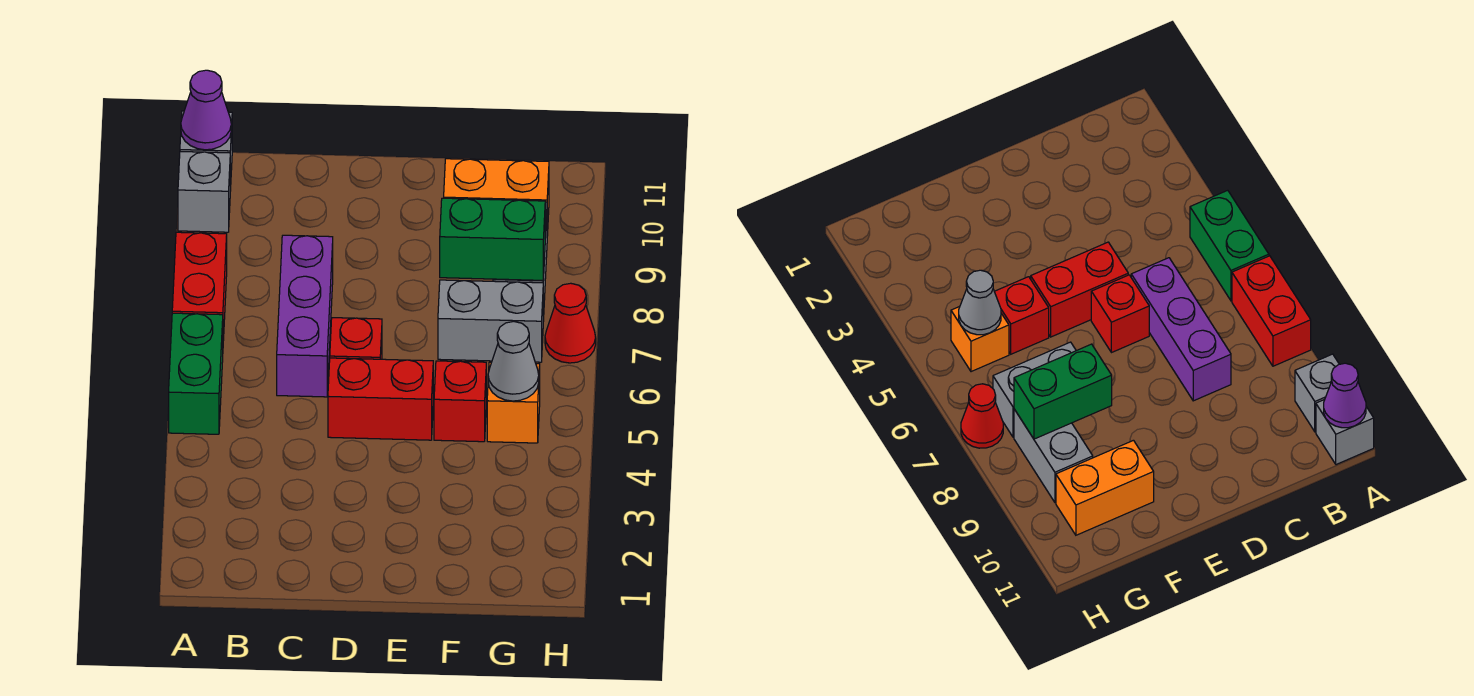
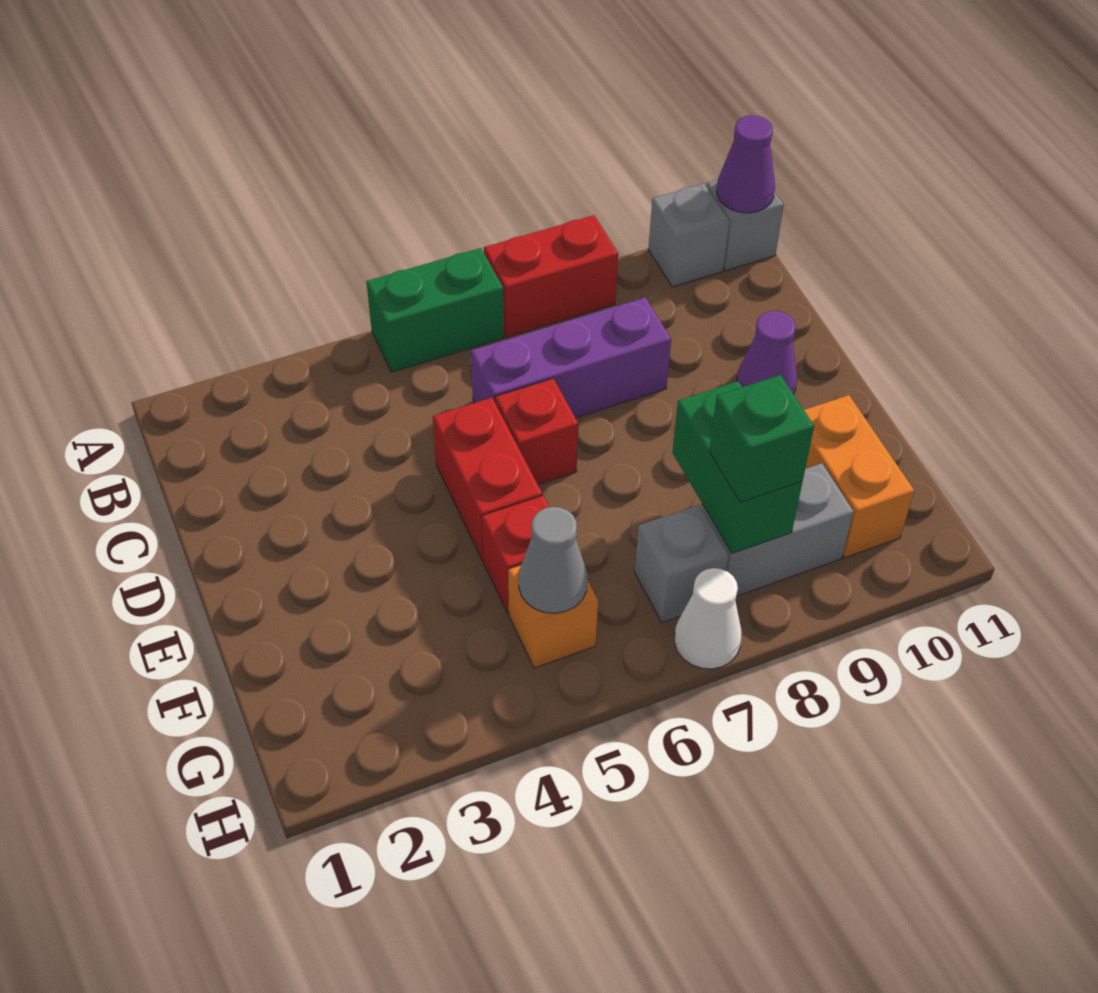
none -> purple 1x1 cone [737,311,797,394]
grey 1x2 brick [438,280,543,362] -> grey 1x1 brick [635,505,728,623]
none -> green 1x1 brick [709,375,814,502]
red 1x1 cone [545,283,596,363] -> white 1x1 cone [674,568,741,669]

